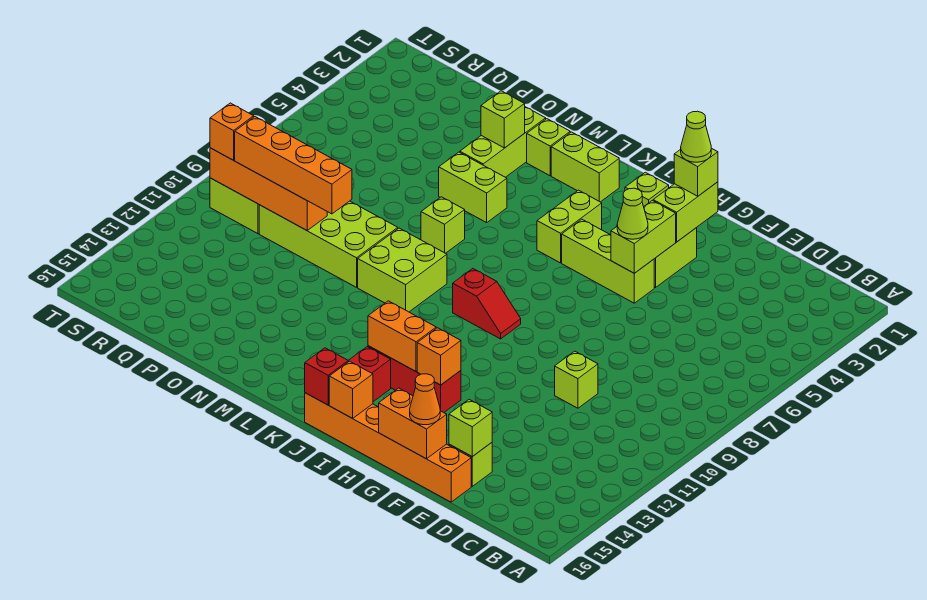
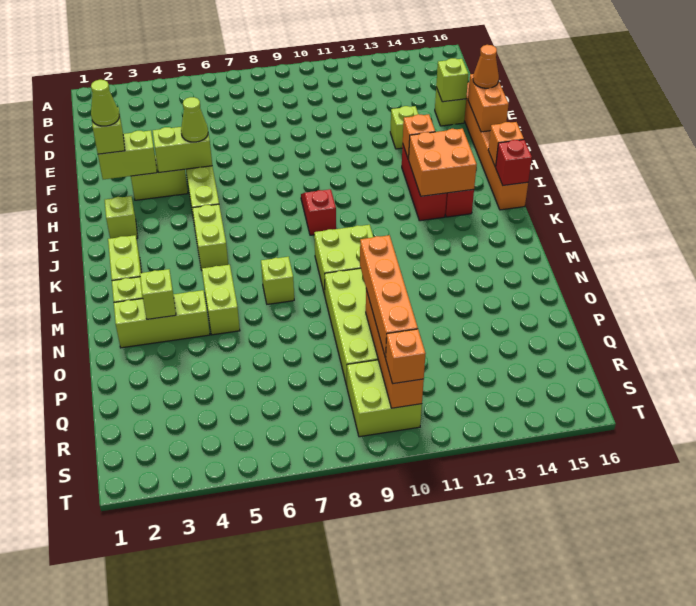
lime 1x1 brick [555,351,598,408] -> lime 1x1 brick moved to [390,106,418,149]
orange 1x2 brick [368,301,436,371] -> orange 2x2 brick [408,129,477,196]
lime 1x2 brick [537,190,602,263] -> lime 1x2 brick turned to [192,204,228,270]

